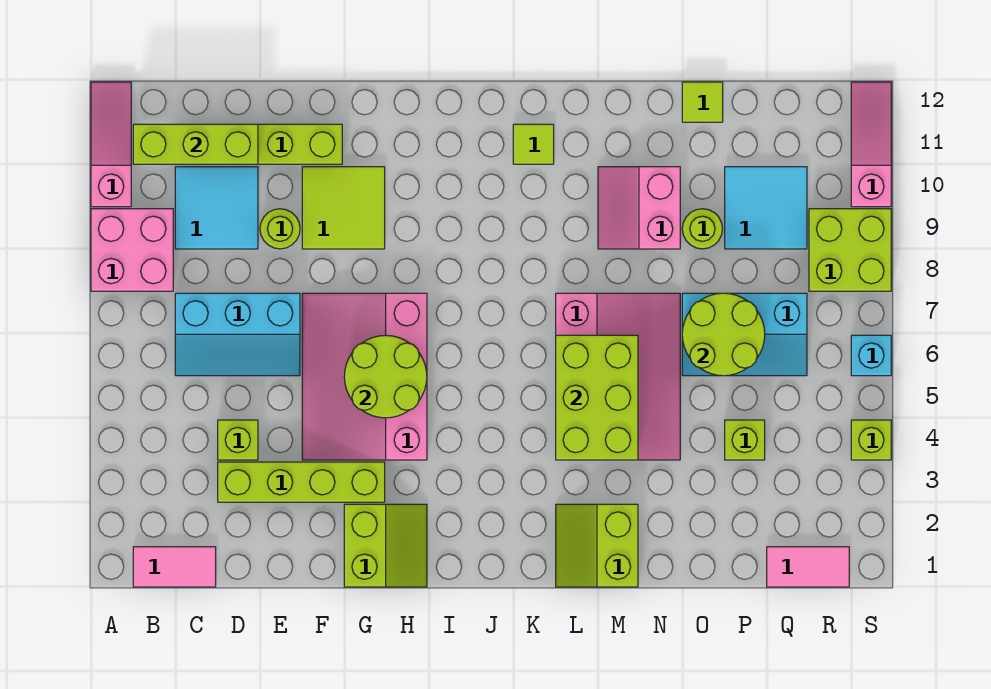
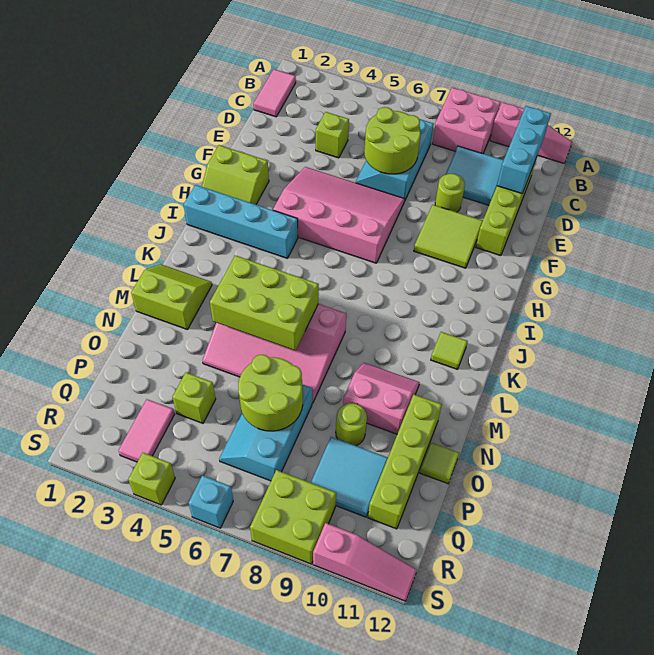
lime 1x3 brick [133,124,258,164] -> cyan 1x3 brick [497,106,551,194]
lime 1x4 brick [218,462,385,502] -> lime 1x4 brick moved to [368,395,442,529]
lime 2x2 round brick [344,335,427,418] -> lime 2x2 round brick moved to [364,107,421,174]
none -> cyan 1x4 brick [184,185,298,258]
pink 1x2 tile [767,547,849,587] -> pink 1x2 tile moved to [118,399,175,462]

